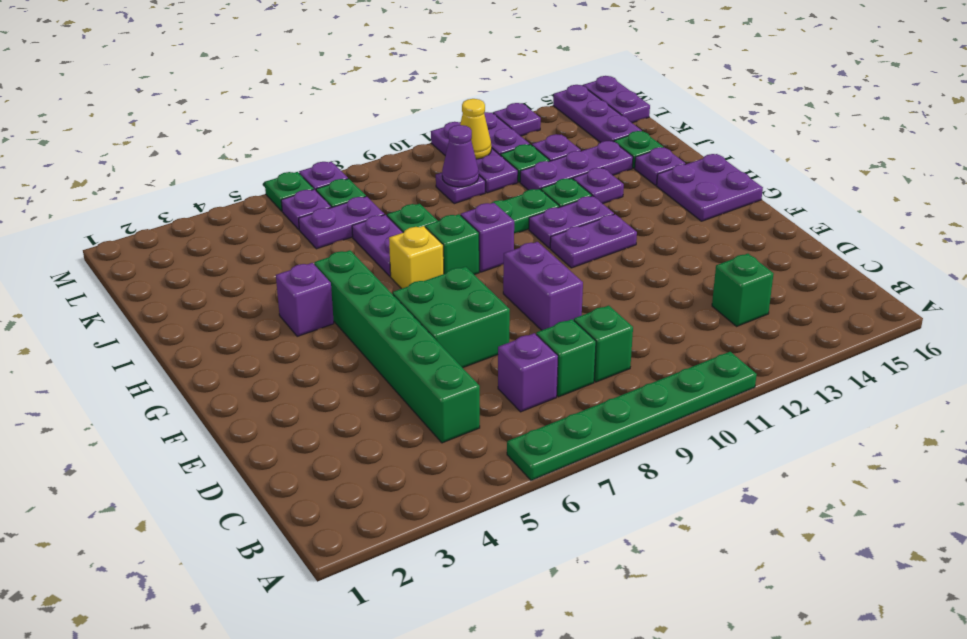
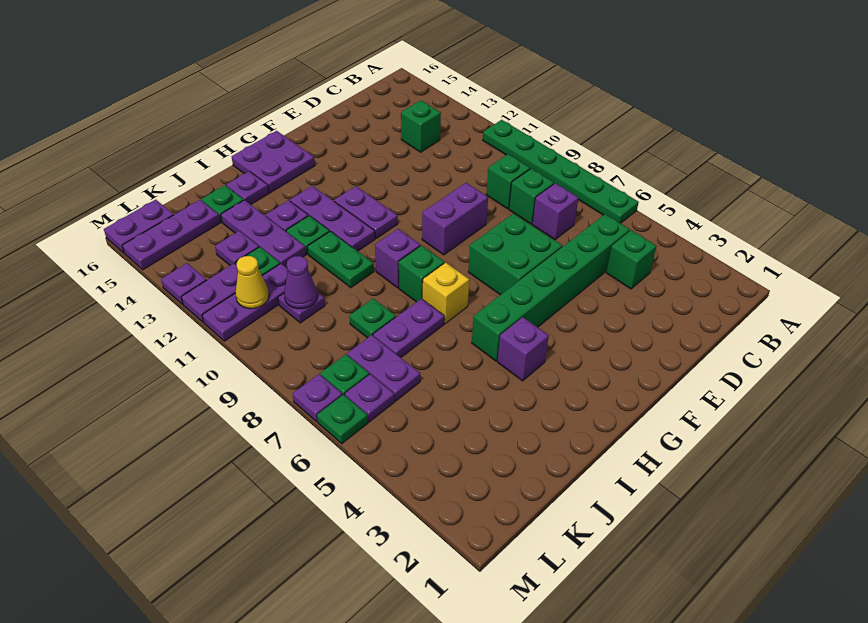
none -> green 1x1 brick [606,230,657,289]
purple 1x2 plate [529,196,614,248] -> purple 1x3 plate [290,186,375,251]

